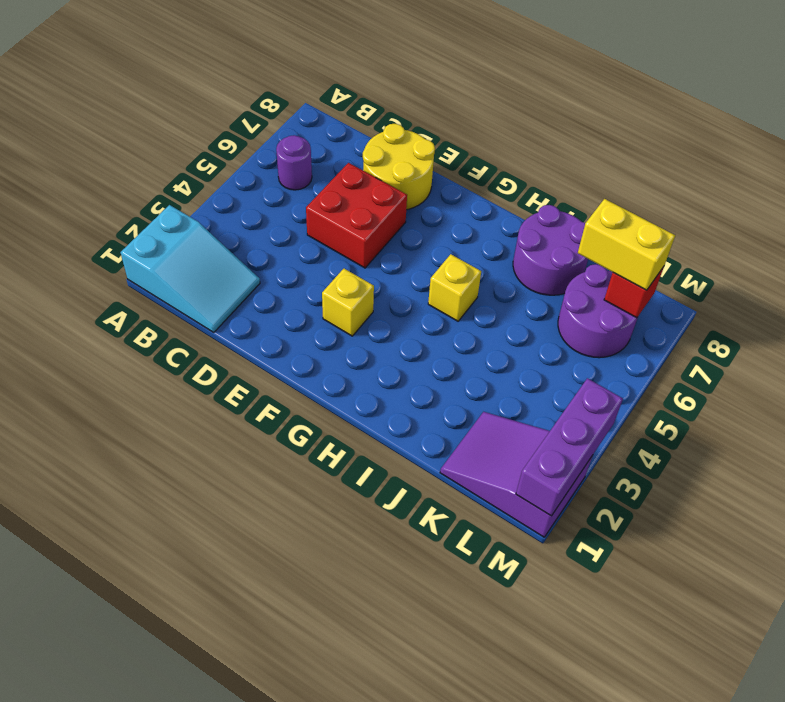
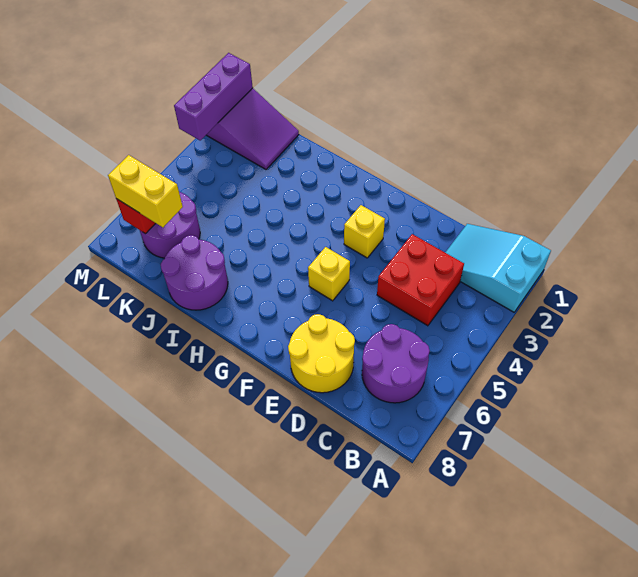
purple 1x1 round brick [276,135,312,190] -> purple 2x2 round brick [362,324,430,403]
red 2x2 brick [306,163,407,268] -> red 2x2 brick moved to [377,234,464,326]
yellow 1x1 brick [428,254,481,321] -> yellow 1x1 brick moved to [308,247,350,301]

